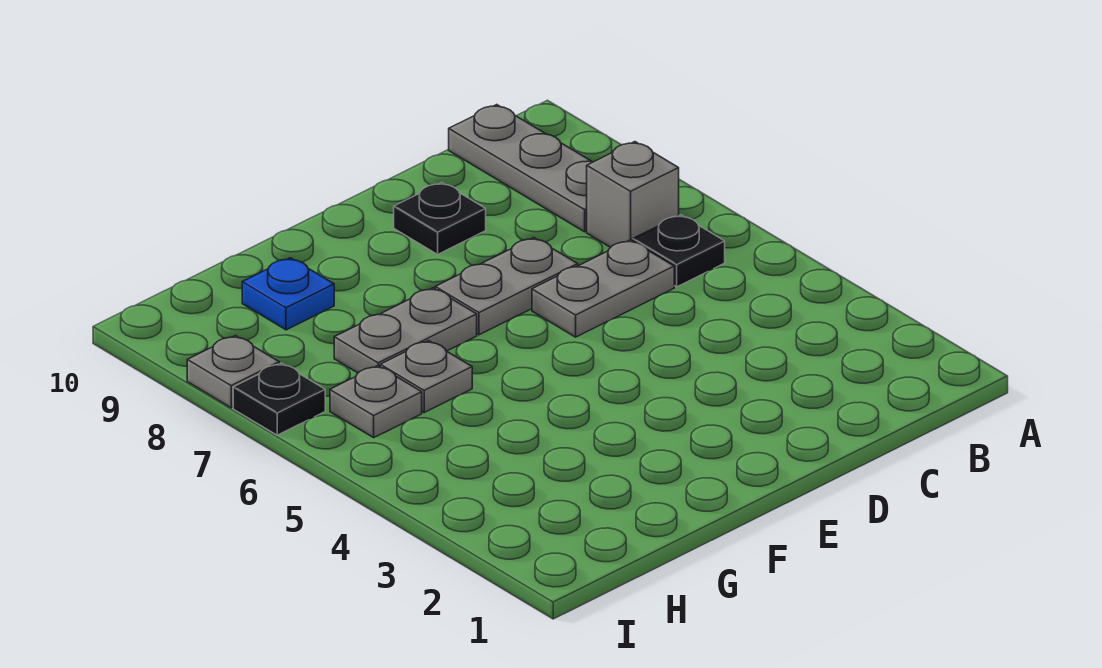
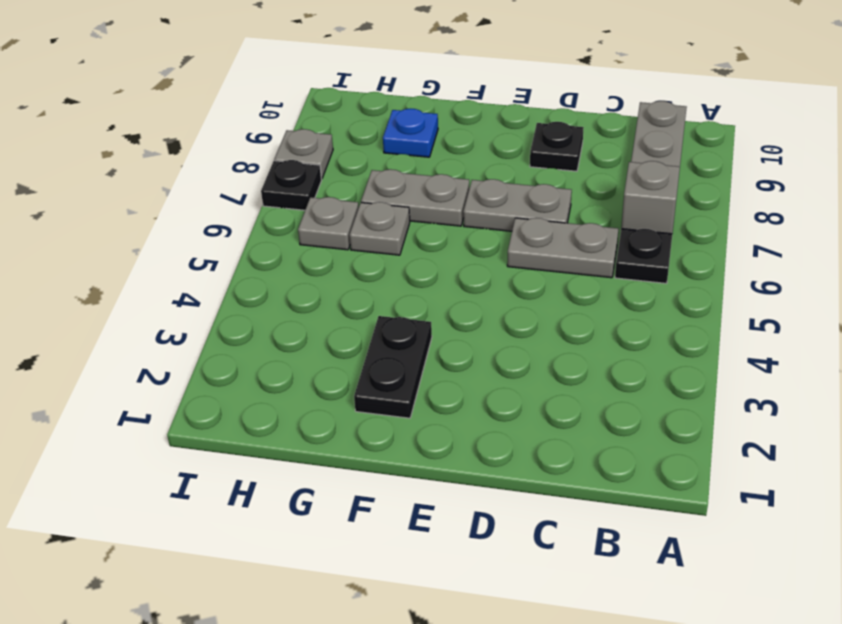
none -> black 1x2 plate [354,316,432,418]

